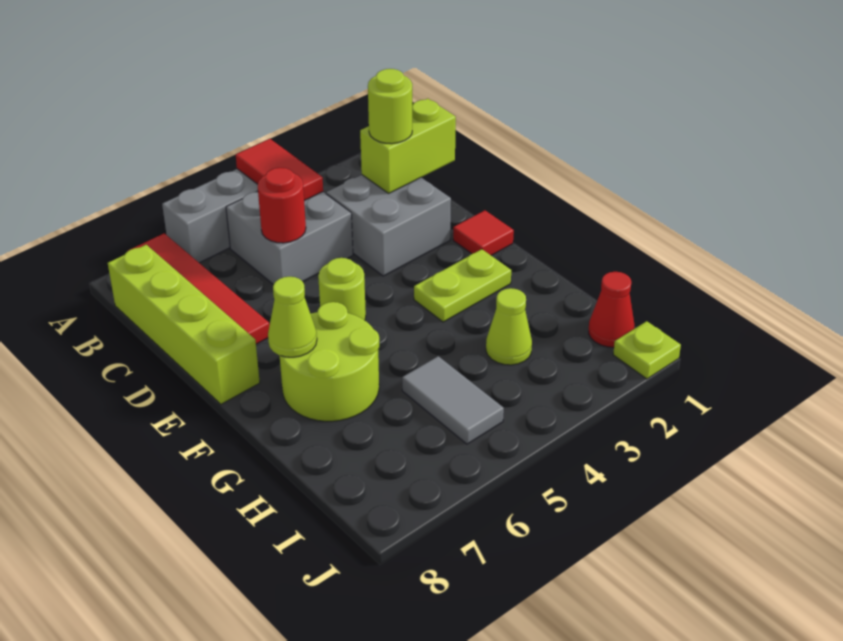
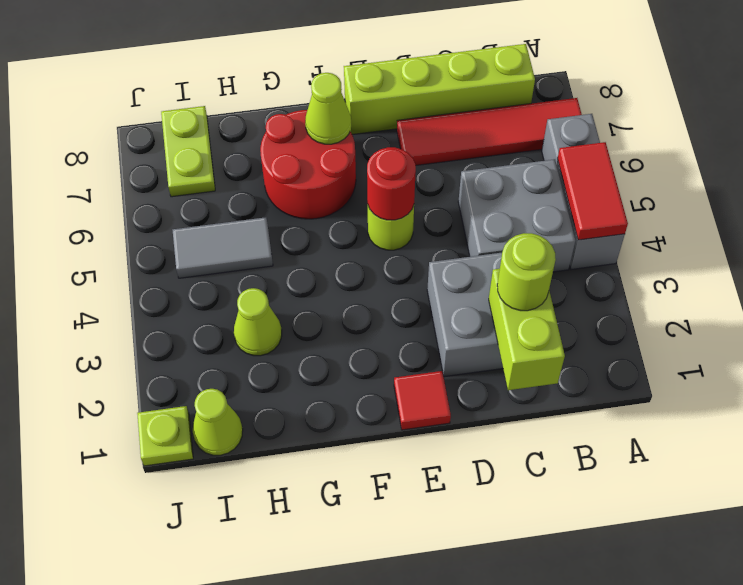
red 1x2 tile [236,139,323,201] -> red 1x2 tile turned to [558,142,628,240]
red 1x1 round brick [258,168,306,243] -> red 1x1 round brick moved to [367,147,416,220]
lime 1x2 plate [414,249,511,322] -> lime 1x2 plate moved to [161,106,215,197]
lime 2x2 round brick [279,302,379,421] -> red 2x2 round brick [260,110,356,219]
red 1x1 cone [589,272,635,347] -> lime 1x1 cone [193,389,243,455]

